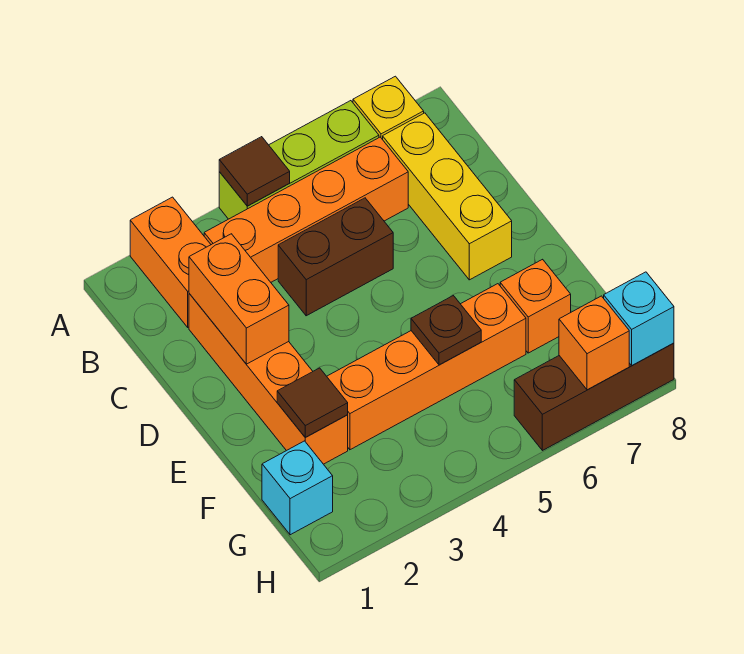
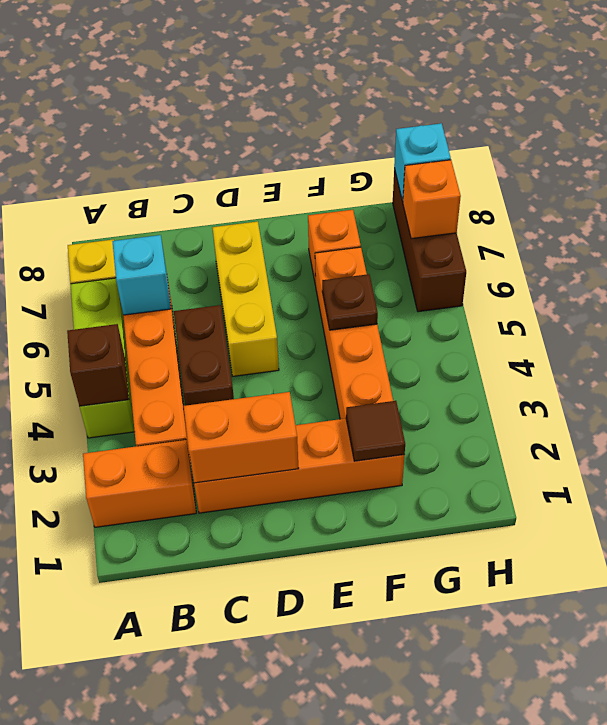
brown 1x1 tile [219,137,290,206] -> brown 1x1 brick [67,324,129,406]
yellow 1x3 brick [383,113,512,280] -> yellow 1x3 brick turned to [212,221,279,376]
cyan 1x1 brick [262,441,333,535] -> cyan 1x1 brick moved to [112,235,171,315]

